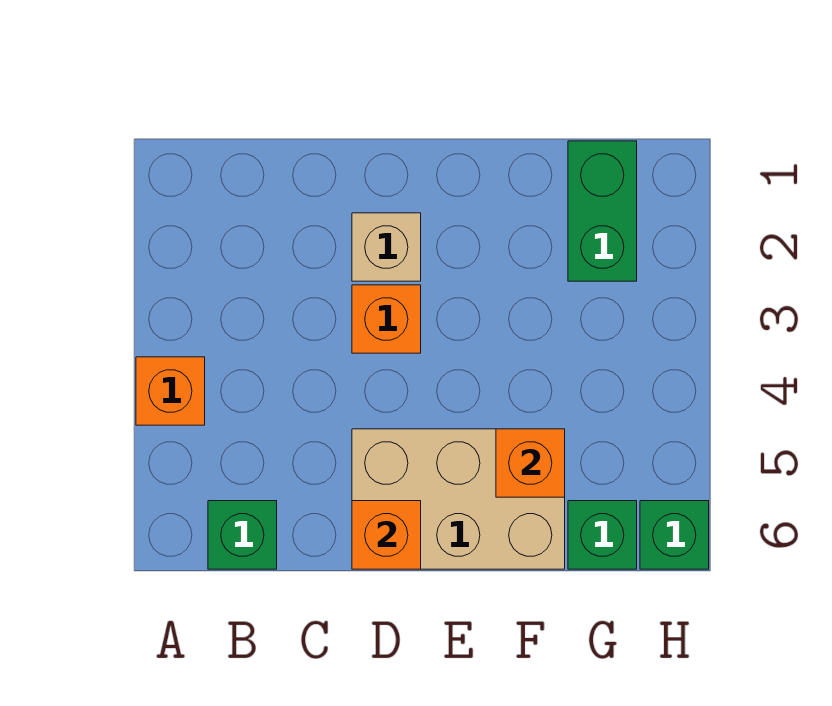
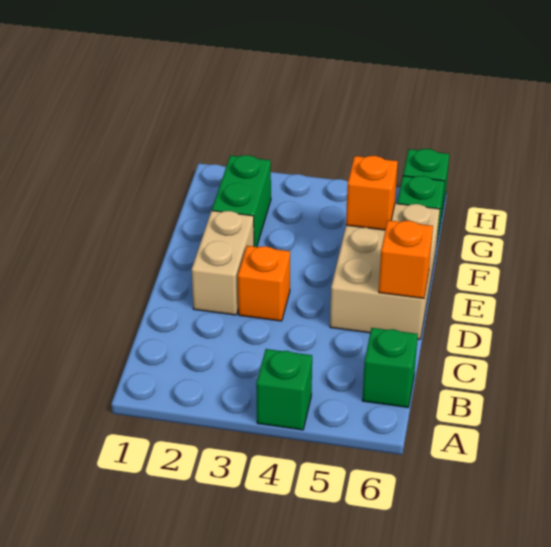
orange 1x1 brick [136,357,205,425] -> green 1x1 brick [256,349,312,430]
tan 1x1 brick [352,213,421,281] -> tan 1x2 brick [192,211,254,315]
green 1x2 brick [568,141,637,281] -> green 1x2 brick turned to [212,155,271,247]

